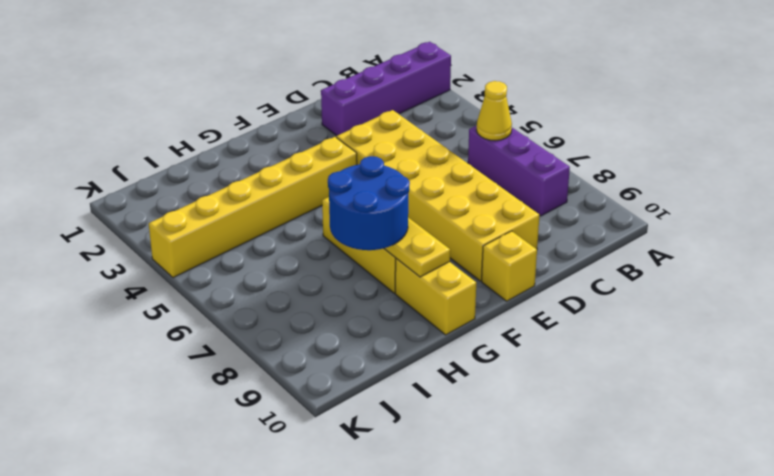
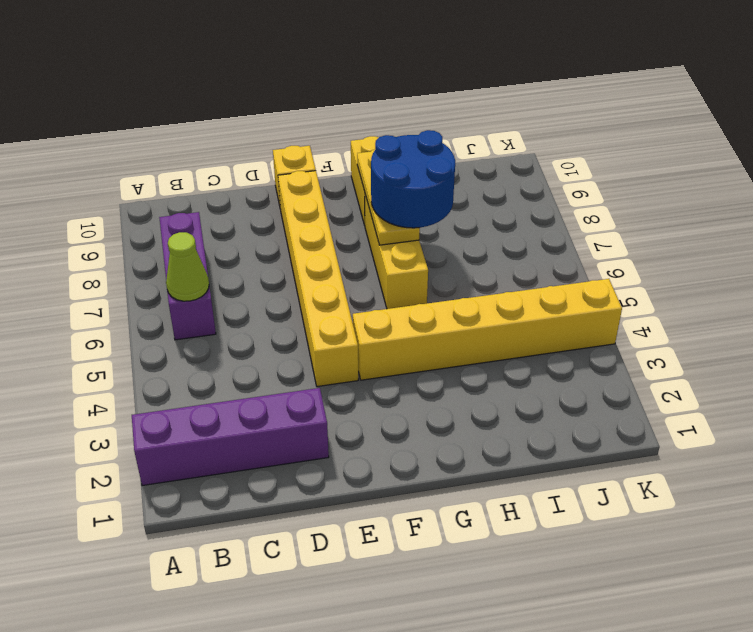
yellow 1x1 cone [477,81,512,141] -> lime 1x1 cone [166,232,209,301]
yellow 2x6 brick [336,110,540,281] -> yellow 1x6 brick [278,171,358,387]

